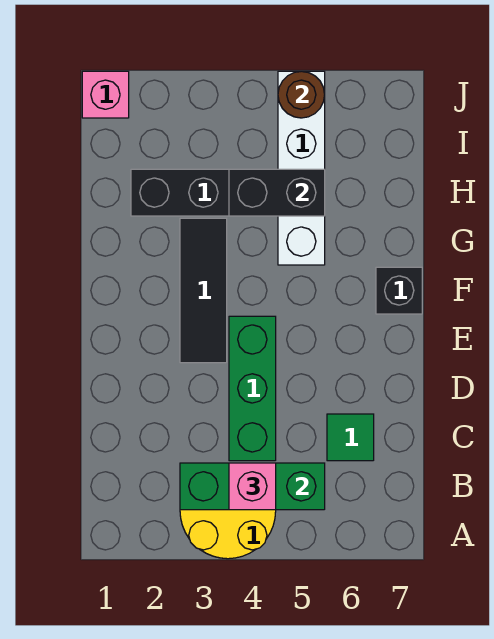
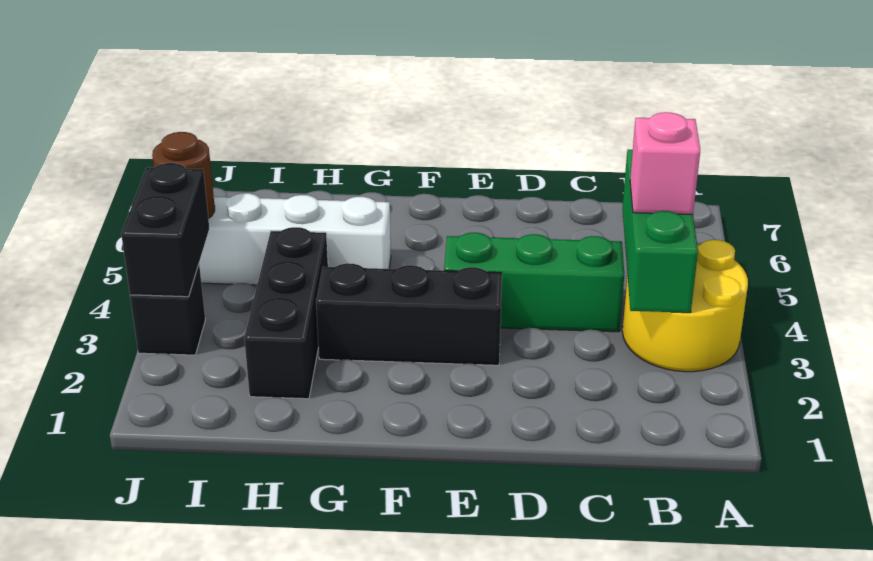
green 1x1 tile [327,414,374,461] -> none
black 1x3 tile [180,218,227,363] -> black 1x3 brick [316,263,502,365]
black 1x1 brick [376,267,422,314] -> black 1x1 brick moved to [130,265,205,355]
black 1x2 brick [229,169,325,216] -> black 1x2 brick moved to [121,163,209,297]
pink 1x1 brick [82,71,129,118] -> none

